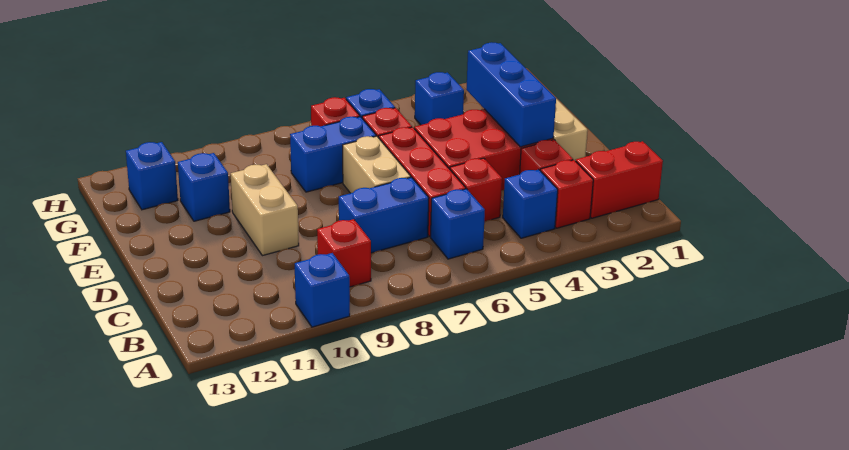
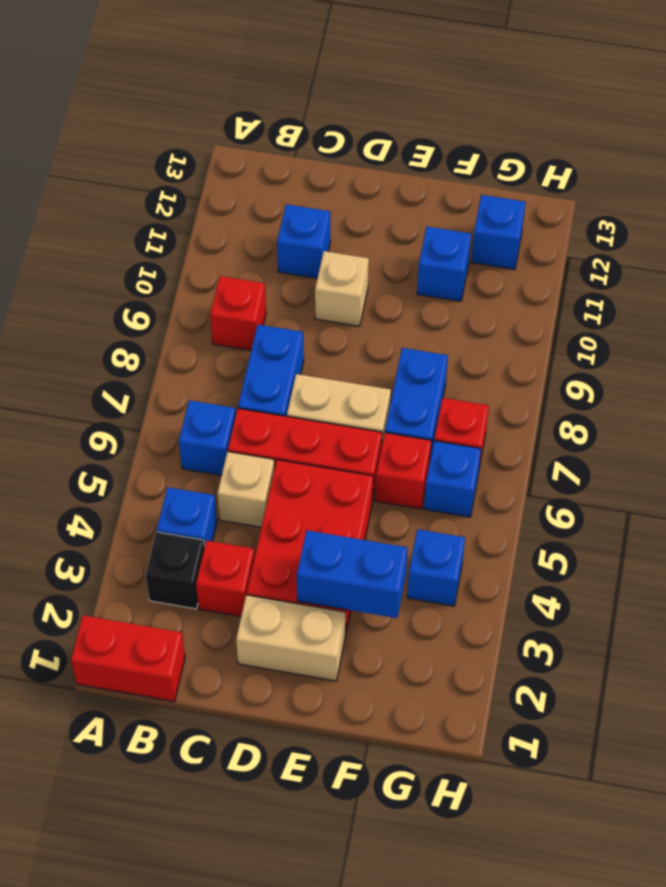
blue 1x1 brick [295,253,350,327] -> blue 1x1 brick moved to [277,204,330,278]
red 1x2 brick [576,141,663,218] -> red 1x2 brick turned to [71,615,185,702]
red 1x1 brick [540,160,593,228] -> black 1x1 brick [146,532,205,609]
red 1x1 brick [450,158,502,222] -> tan 1x1 brick [217,452,275,527]
blue 1x3 brick [466,42,556,147] -> blue 1x2 brick [297,530,408,618]
tan 1x2 brick [231,164,299,256] -> tan 1x1 brick [315,251,369,326]

